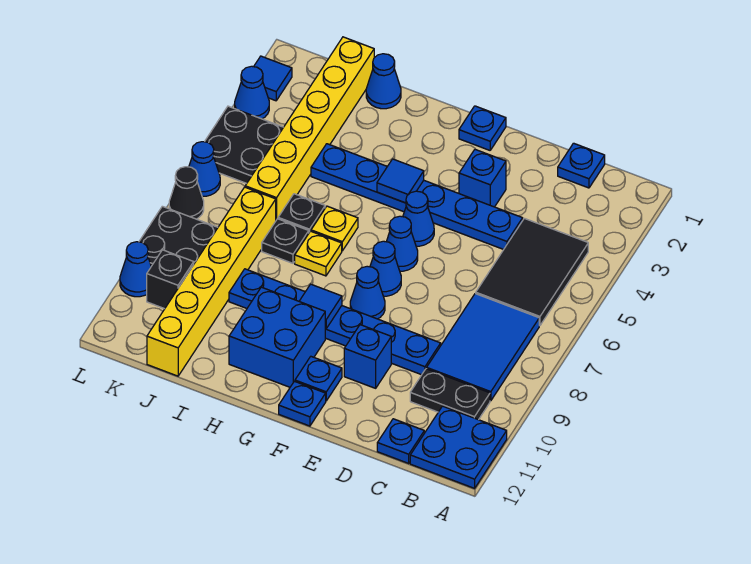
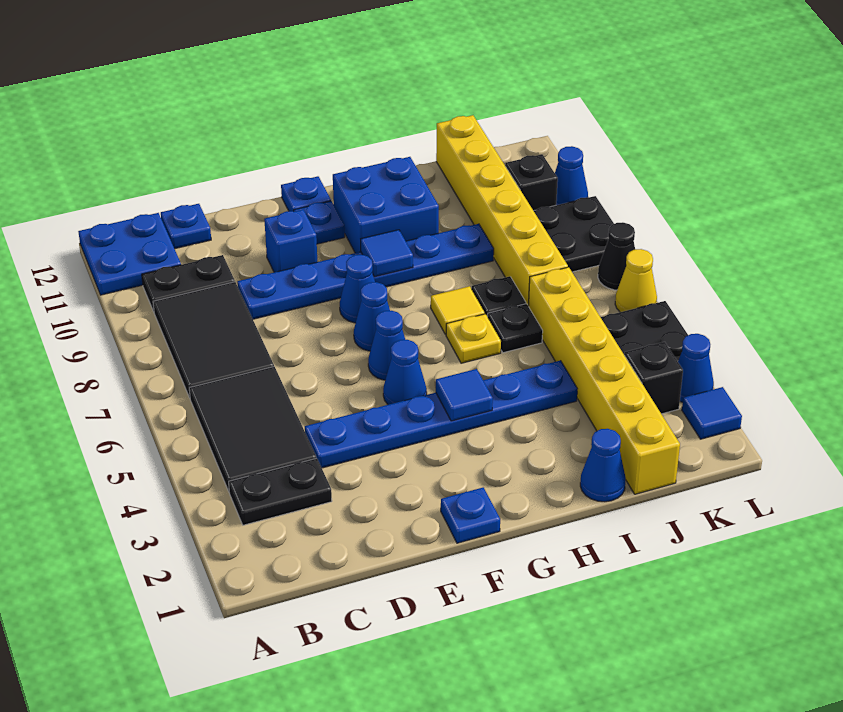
none -> black 1x2 plate [229,458,332,525]
blue 2x3 tile [427,294,539,401] -> black 2x3 tile [153,282,274,398]
blue 1x1 plate [558,143,605,188] -> none
blue 1x1 brick [459,149,506,207] -> none
yellow 1x1 plate [295,231,342,276] -> yellow 1x1 tile [431,286,485,335]
none -> black 1x1 brick [624,342,683,414]
blue 1x1 cone [189,142,220,196] -> yellow 1x1 cone [615,249,657,312]

